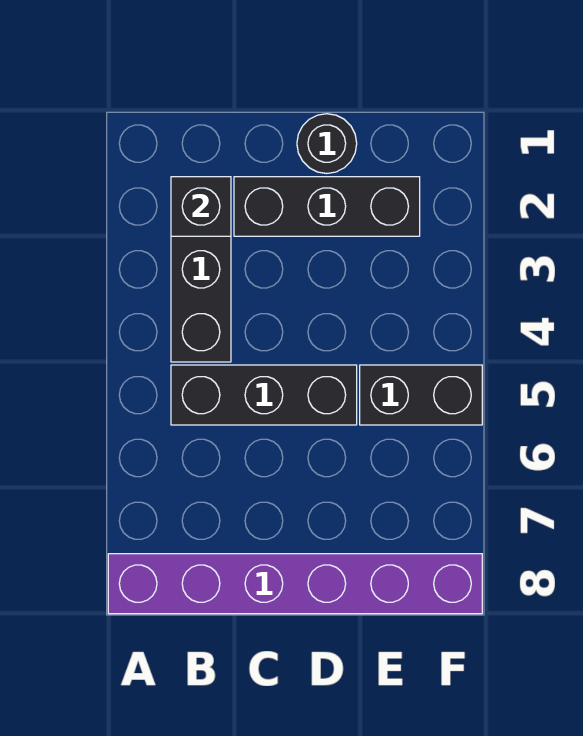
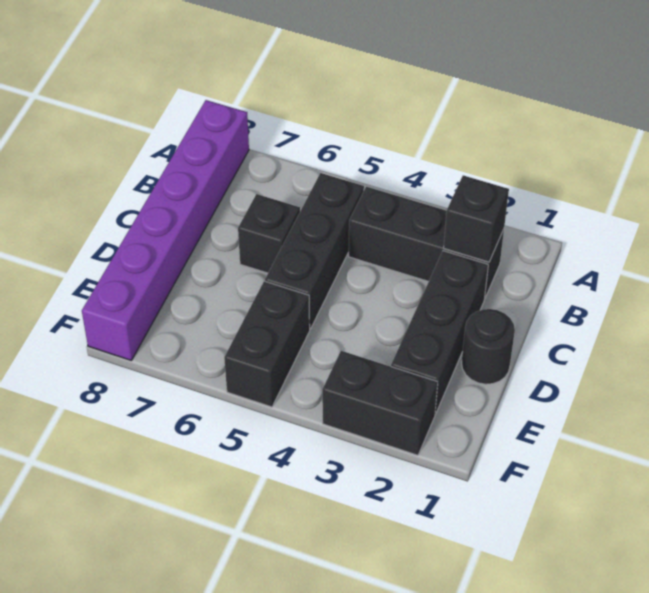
none -> black 1x1 brick [238,194,300,273]
none -> black 1x2 brick [322,351,438,455]

